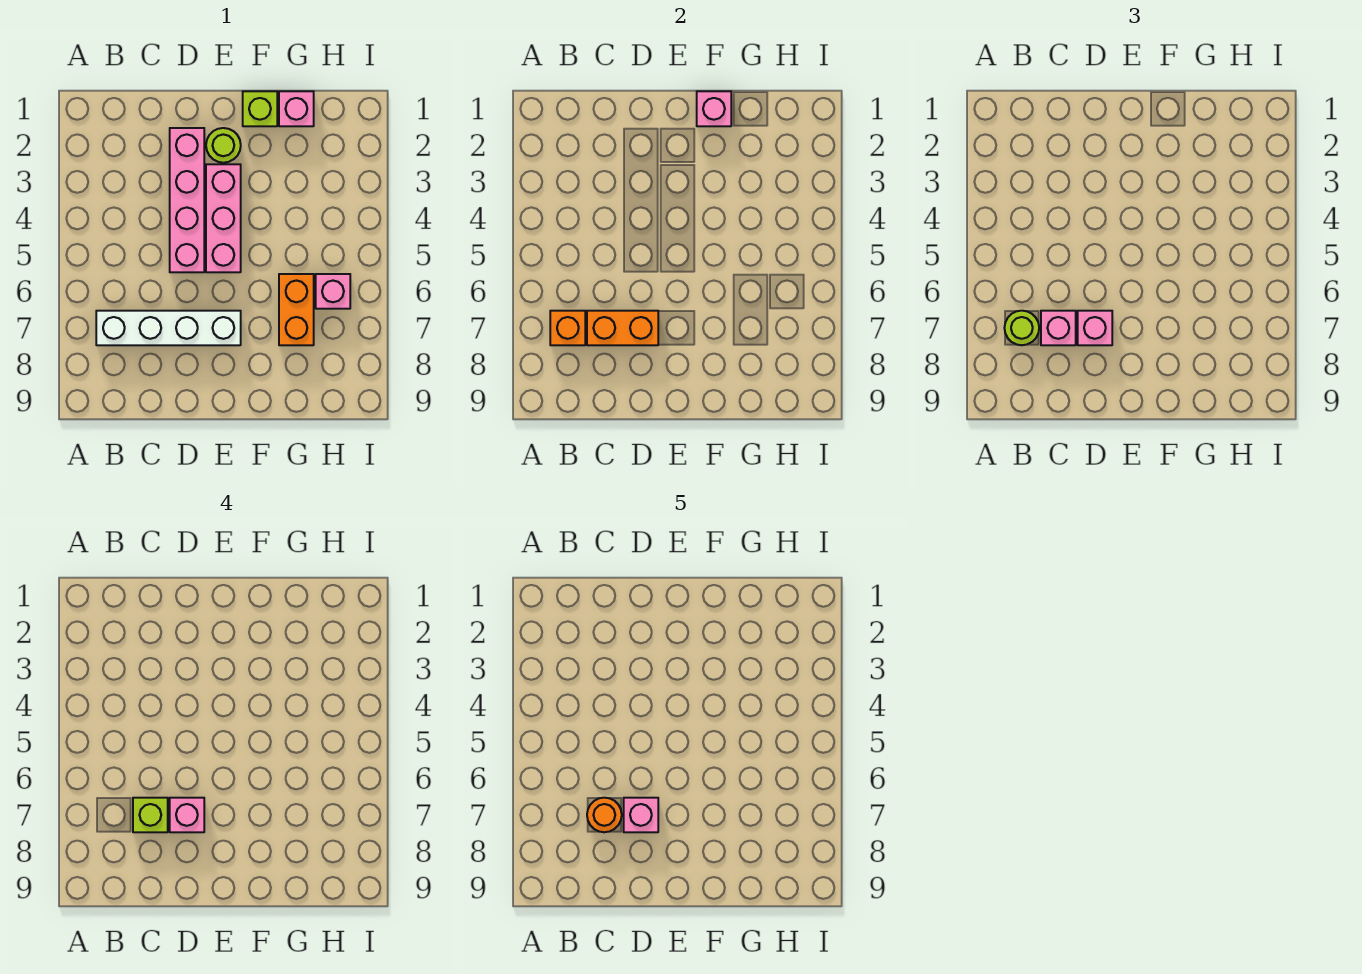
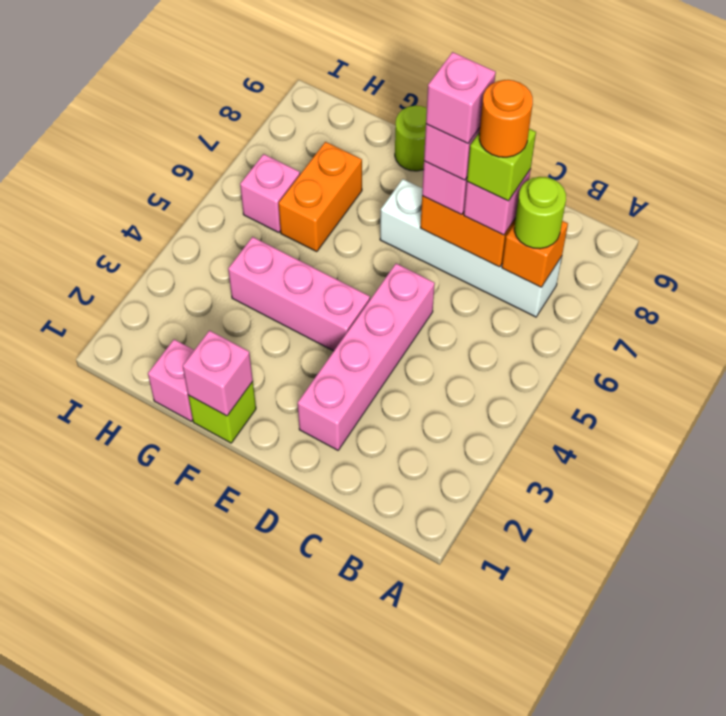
lime 1x1 round brick [206,128,241,163] -> lime 1x1 round brick moved to [395,106,427,171]
pink 1x3 brick [206,164,241,272] -> pink 1x3 brick turned to [228,237,370,351]

